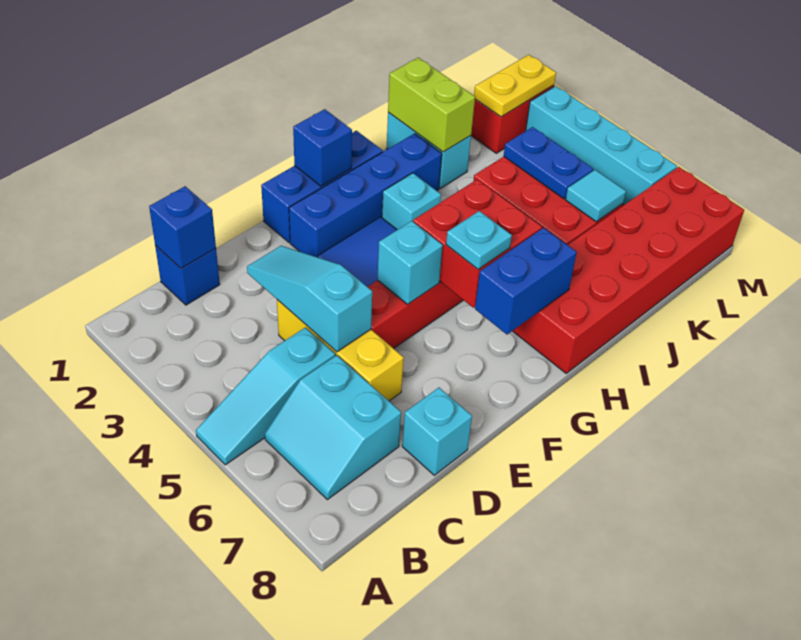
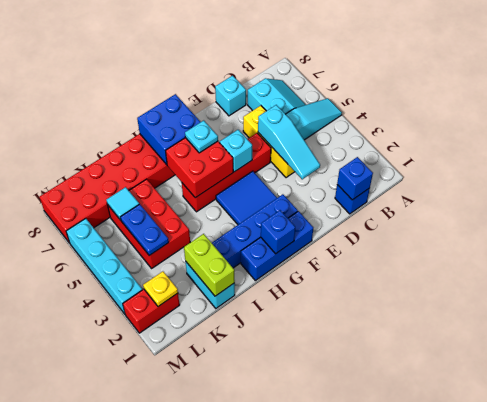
blue 1x2 brick [475,228,577,335] -> blue 2x2 brick [137,94,200,165]
cyan 1x1 brick [382,173,441,230] -> none
yellow 1x2 plate [474,55,556,117] -> yellow 1x1 plate [143,271,178,306]

